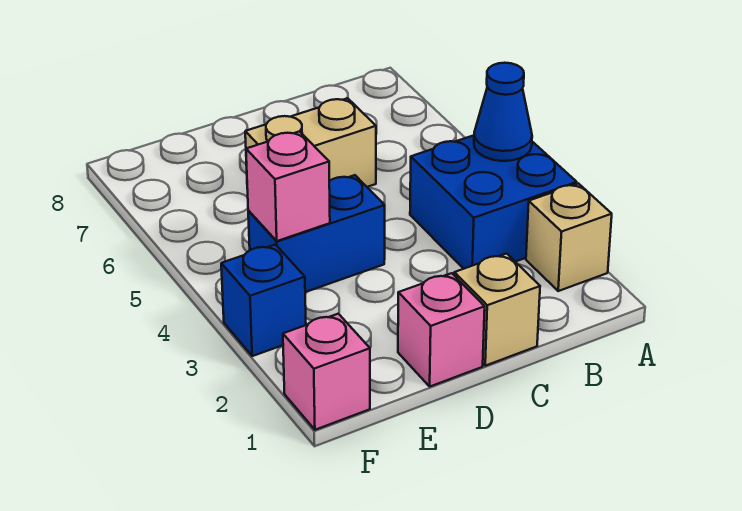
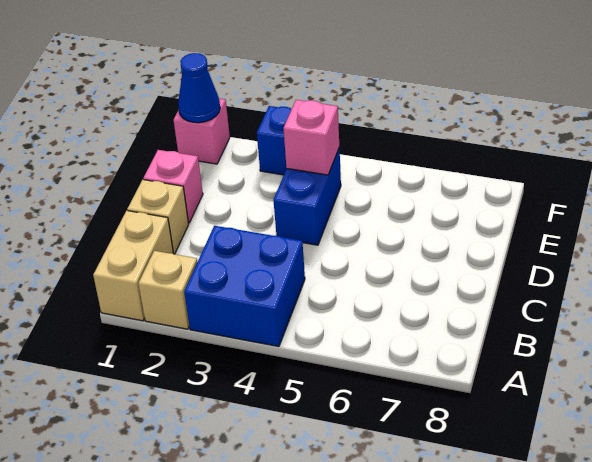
blue 1x1 cone [474,63,532,161] -> blue 1x1 cone moved to [178,53,220,123]
tan 1x2 brick [245,98,376,187] -> tan 1x2 brick moved to [93,211,173,321]

